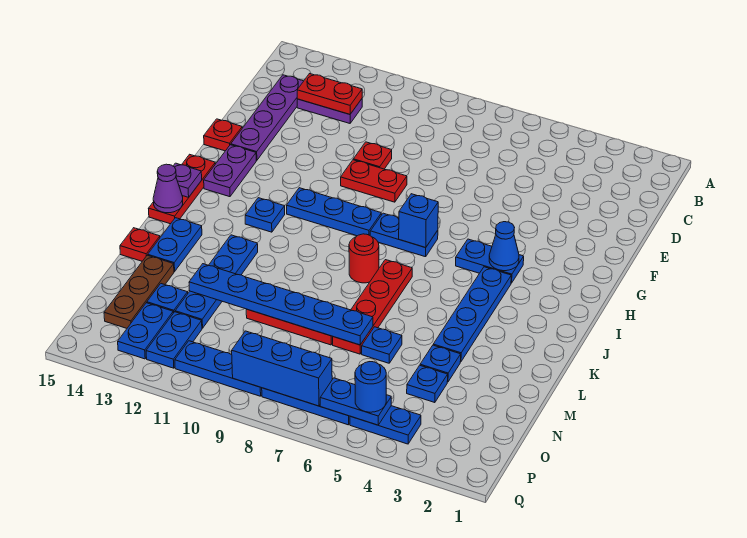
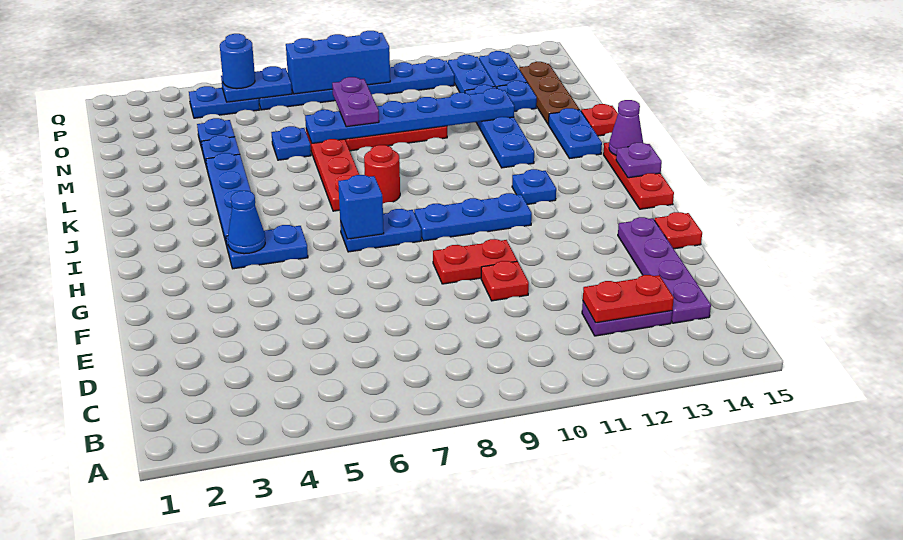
purple 1x2 plate [204,145,256,197] -> purple 1x2 plate moved to [332,77,379,127]

